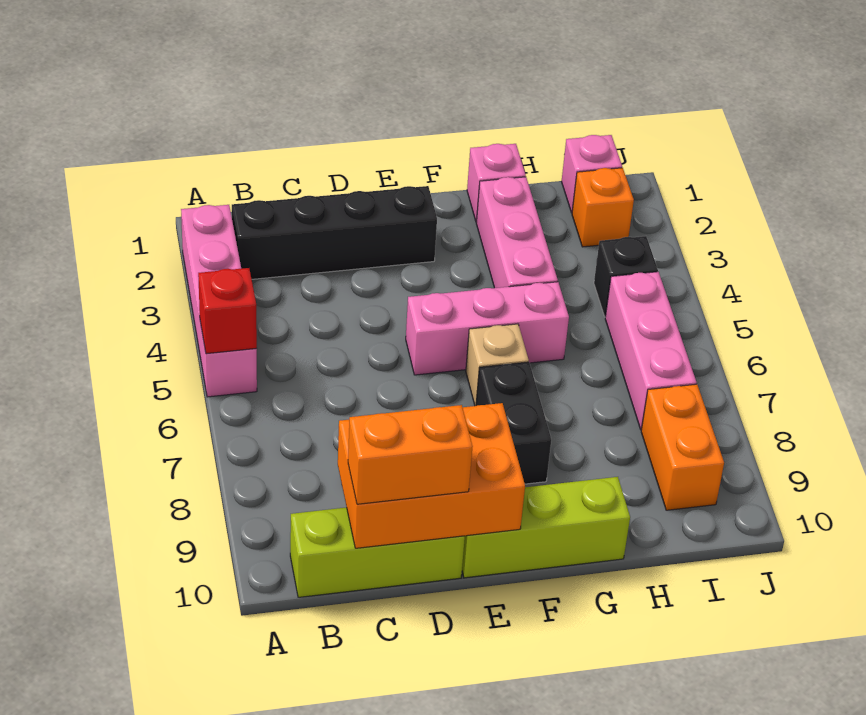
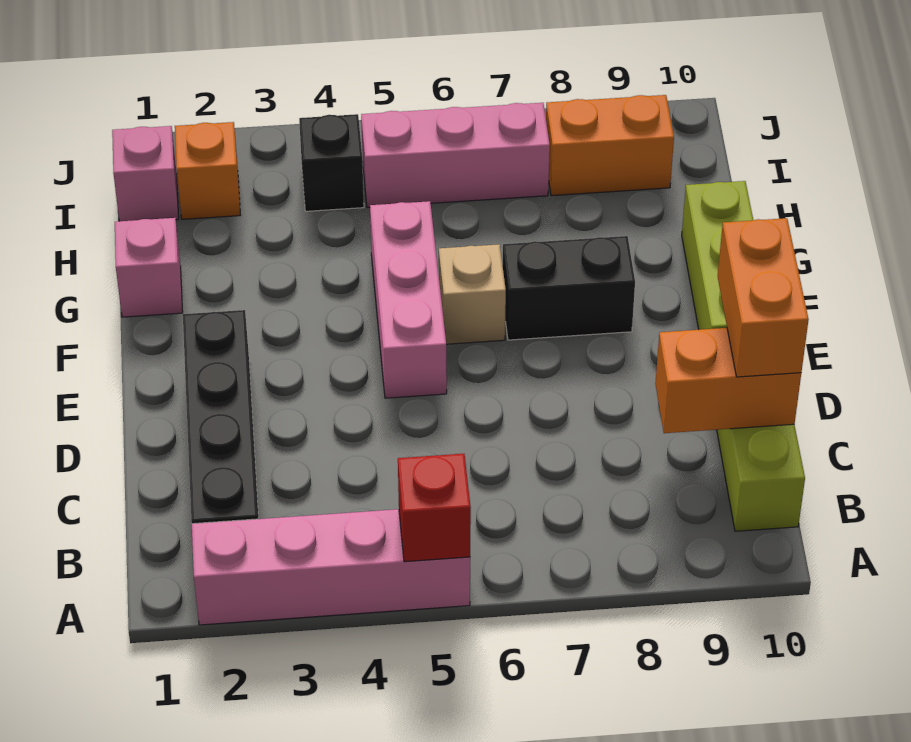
orange 2x3 brick [338,403,525,548] -> orange 1x2 brick [655,328,801,433]
pink 1x3 brick [476,177,558,288] -> none

